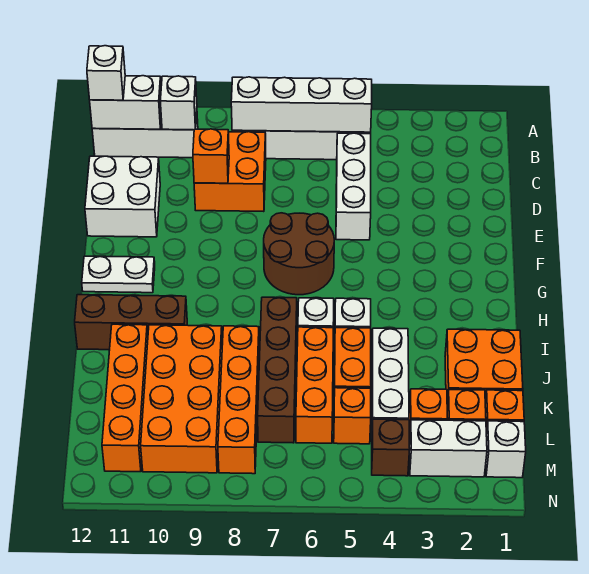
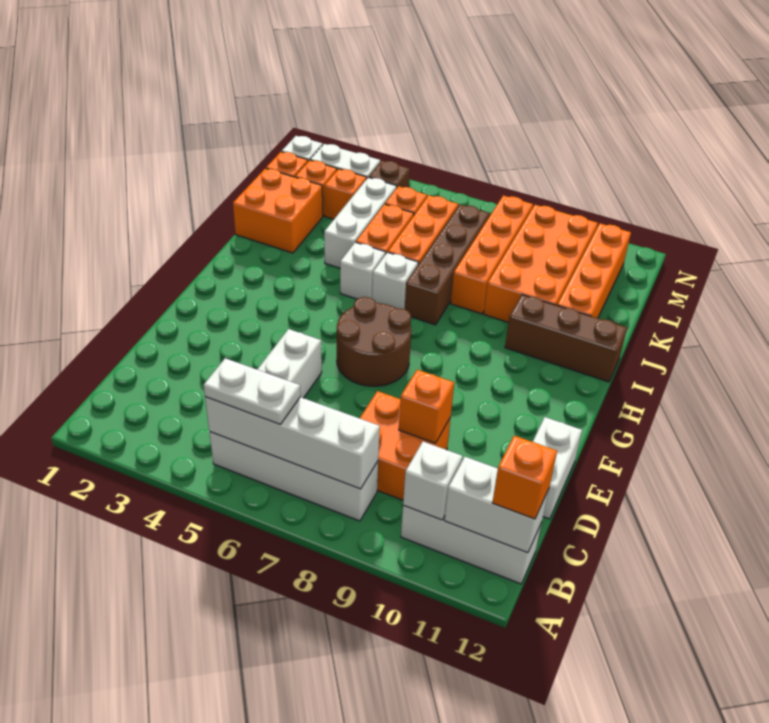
white 1x1 brick [87,46,125,100] -> orange 1x1 brick [492,436,557,519]
white 2x2 brick [85,156,160,237] -> white 1x2 brick [533,417,582,519]
white 1x2 plate [82,256,155,293] -> white 1x2 plate moved to [204,358,300,424]

